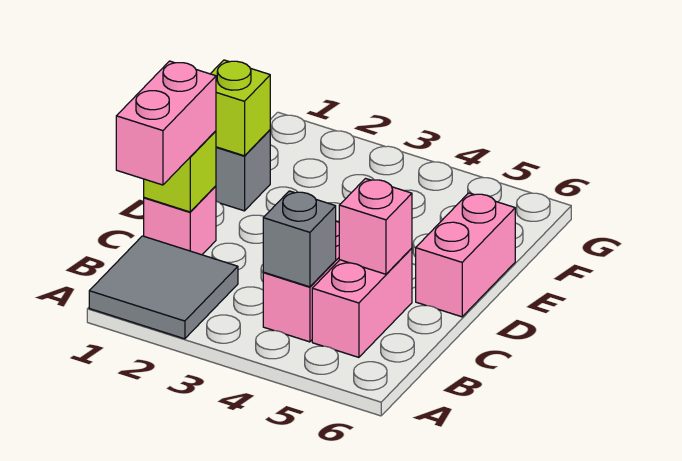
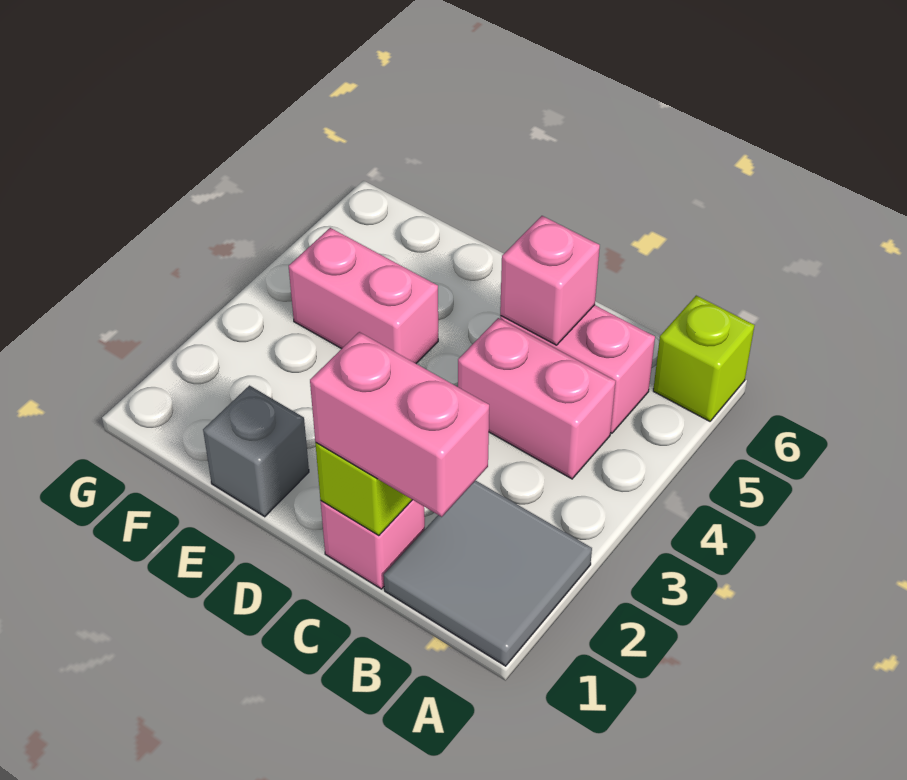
grey 1x1 brick [263,191,336,287] -> none
pink 1x2 brick [416,193,515,317] -> pink 1x2 brick moved to [289,228,438,363]
lime 1x1 brick [211,60,270,156] -> lime 1x1 brick moved to [653,296,755,421]

